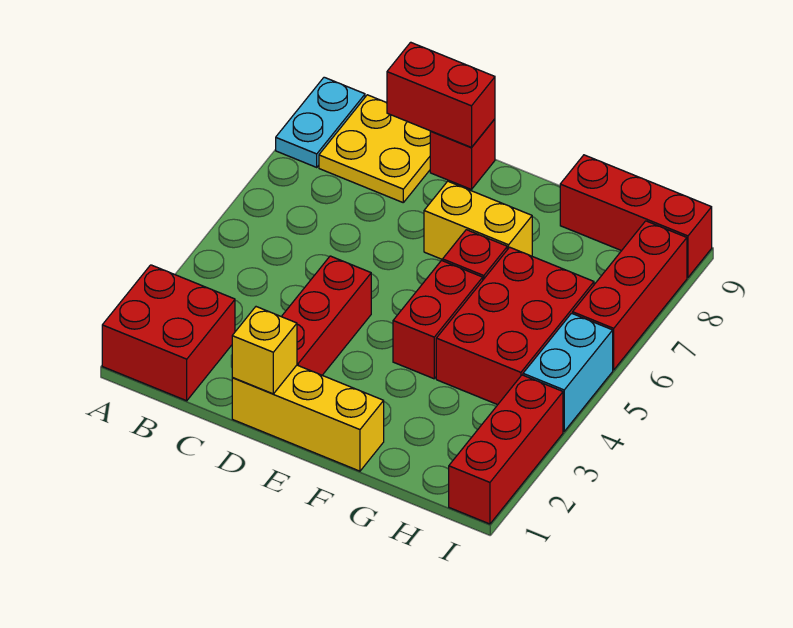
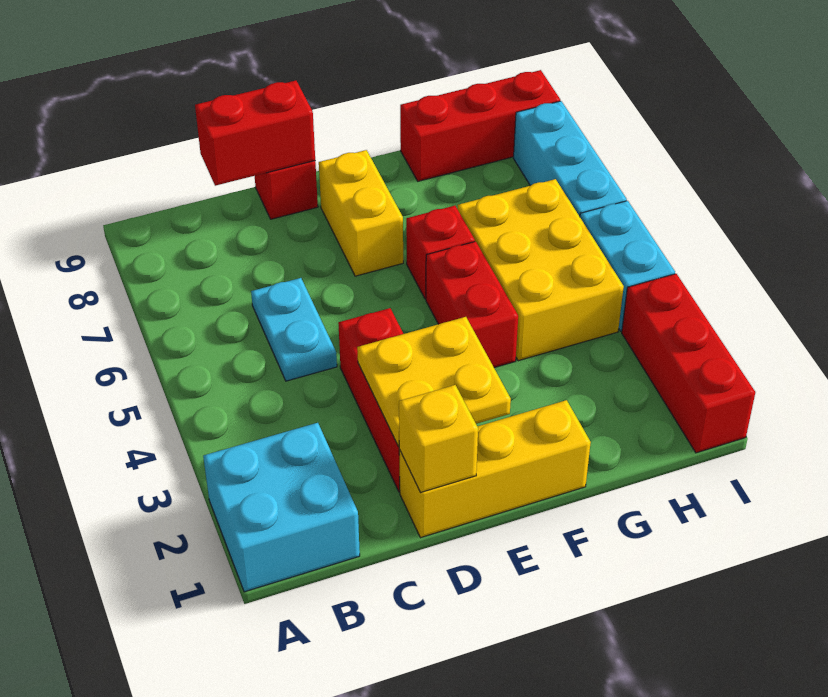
red 2x2 brick [102,265,235,401] -> cyan 2x2 brick [203,423,360,592]
cyan 1x2 plate [276,77,365,167] -> cyan 1x2 plate moved to [251,278,337,381]
yellow 2x2 plate [319,95,430,202] -> yellow 2x2 plate moved to [357,317,511,447]
yellow 1x2 brick [424,181,532,260] -> yellow 1x2 brick turned to [319,150,403,276]
red 2x3 brick [436,247,594,405] -> yellow 2x3 brick [458,179,624,361]
red 1x3 brick [573,221,687,370] -> cyan 1x3 brick [514,101,627,217]

